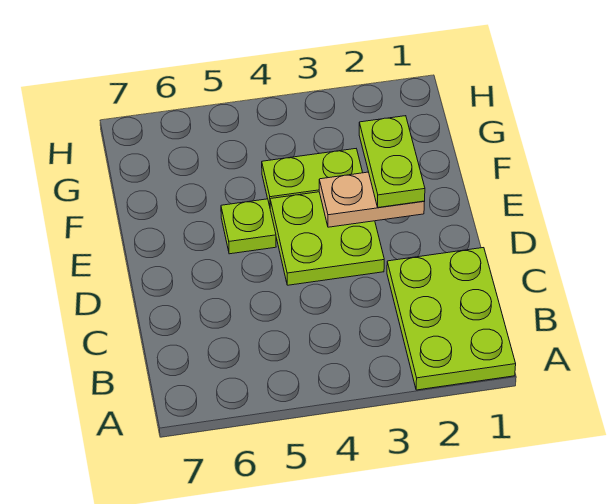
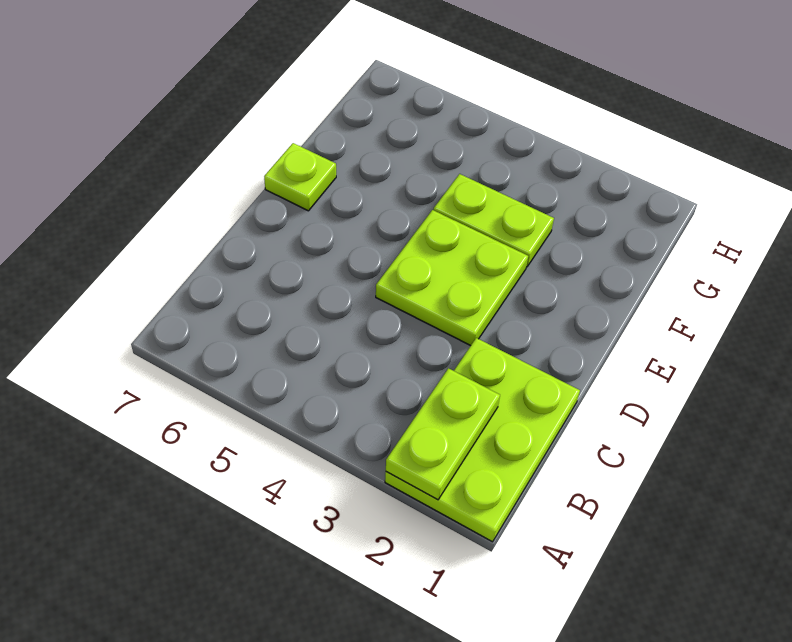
tan 1x2 plate [319,172,424,227] -> none
lime 1x2 plate [359,116,425,207] -> lime 1x2 plate moved to [386,368,500,500]
lime 1x1 plate [221,199,276,254] -> lime 1x1 plate moved to [264,143,336,211]

